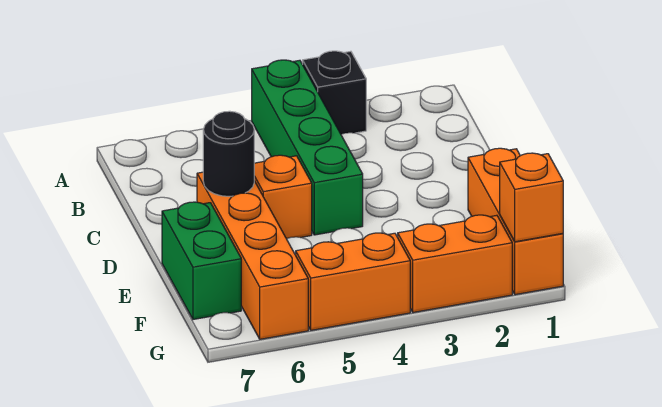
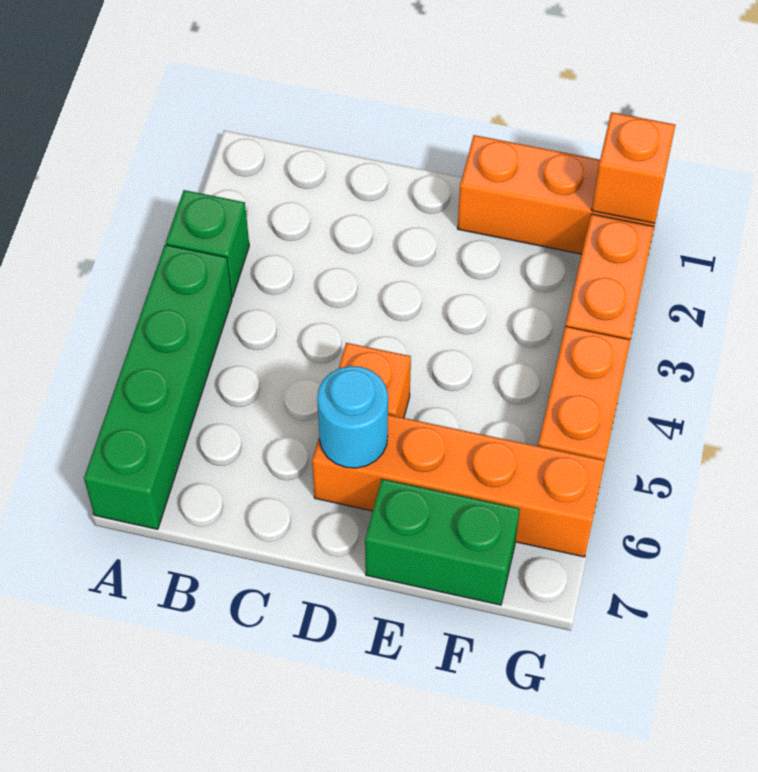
black 1x1 brick [303,51,366,134] -> green 1x1 brick [166,190,249,297]
green 1x4 brick [252,60,363,235] -> green 1x4 brick turned to [84,245,232,529]
black 1x1 round brick [203,111,254,196] -> cyan 1x1 round brick [317,366,388,468]

